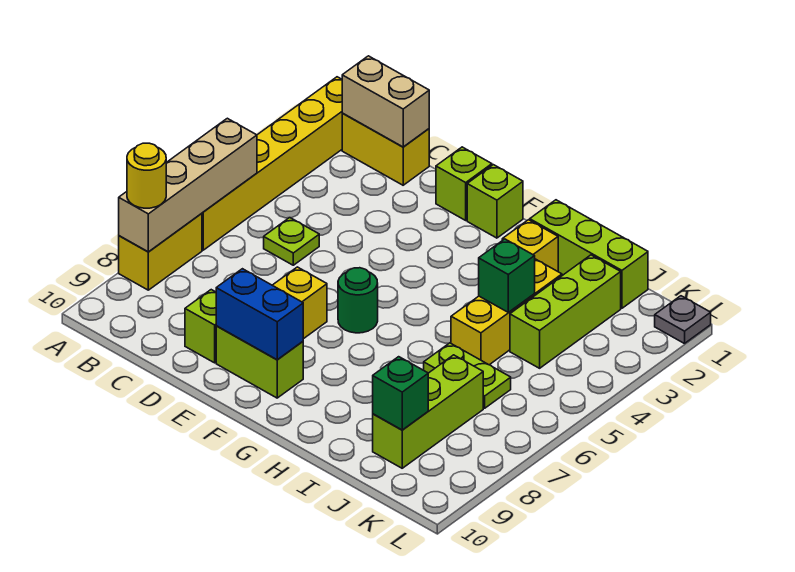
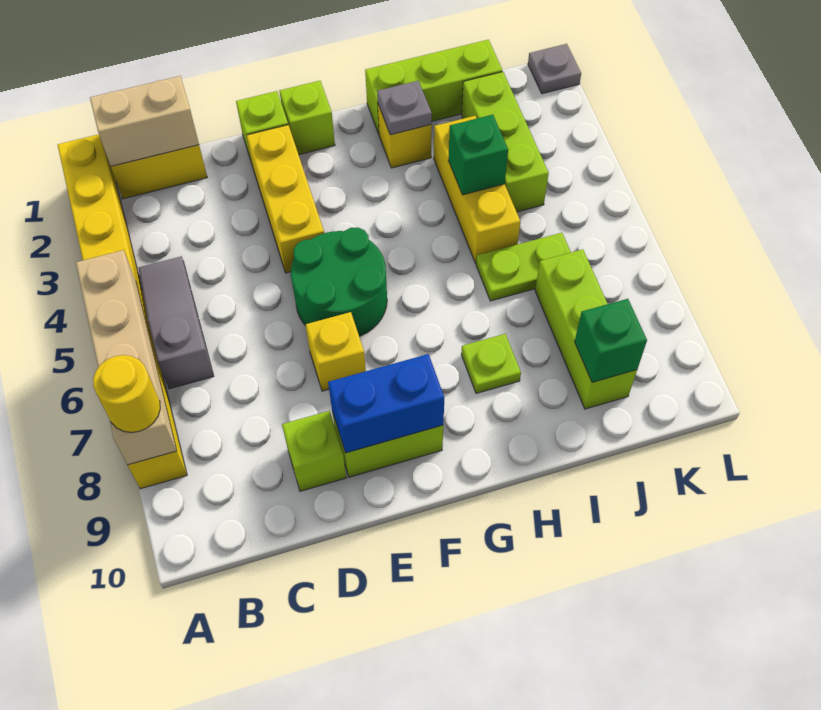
none -> grey 1x3 slope [139,256,214,389]
lime 1x1 plate [264,218,319,265] -> lime 1x1 plate moved to [461,334,521,393]
none -> yellow 1x3 brick [246,125,324,273]
green 1x1 round brick [338,268,378,333] -> green 2x2 round brick [291,228,387,336]
none -> grey 1x1 plate [377,81,432,135]

